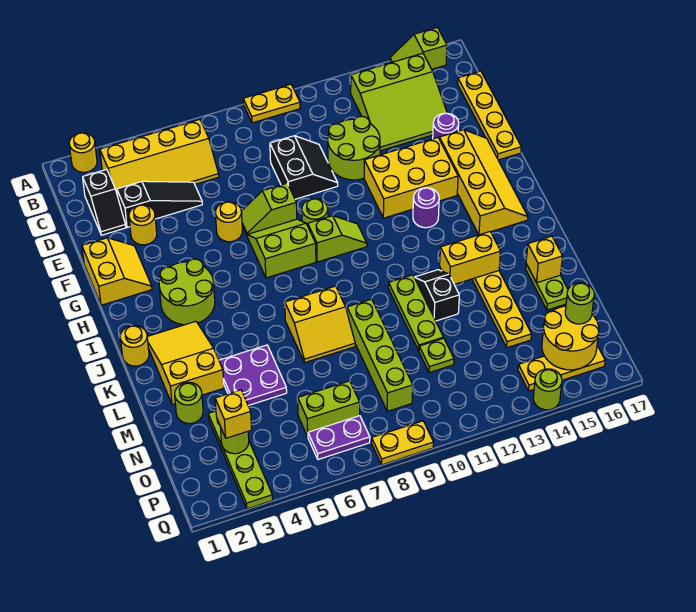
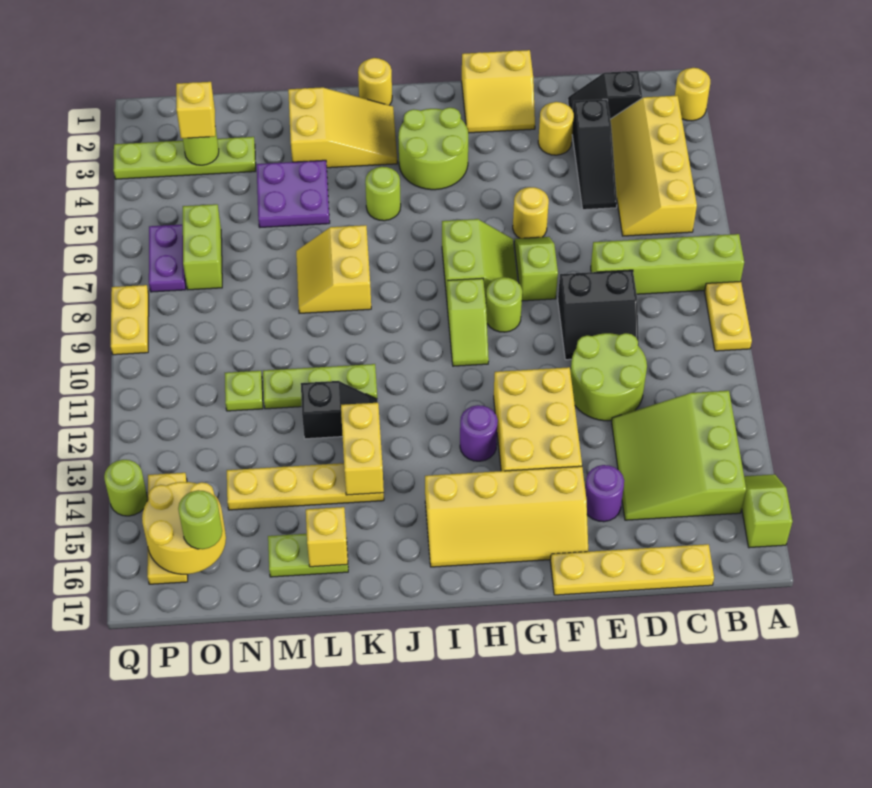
lime 1x4 brick [347,299,413,411] -> lime 1x4 brick moved to [591,234,744,294]
lime 1x1 round brick [175,382,203,424] -> lime 1x1 round brick moved to [365,167,401,221]

